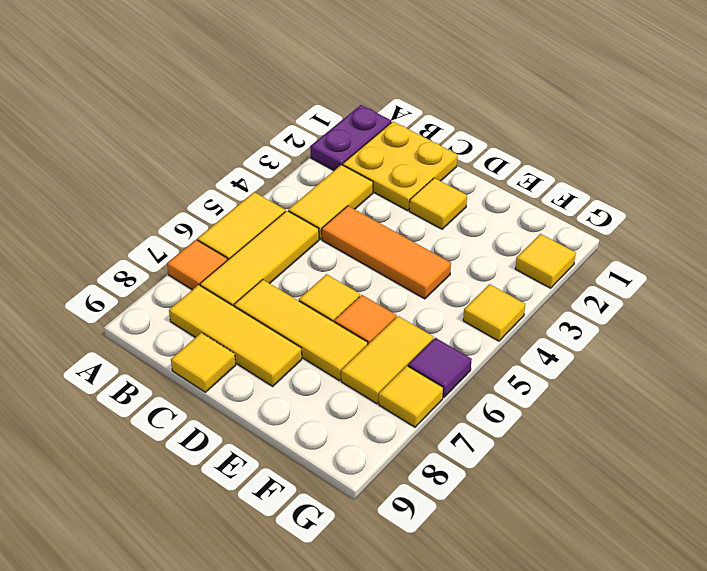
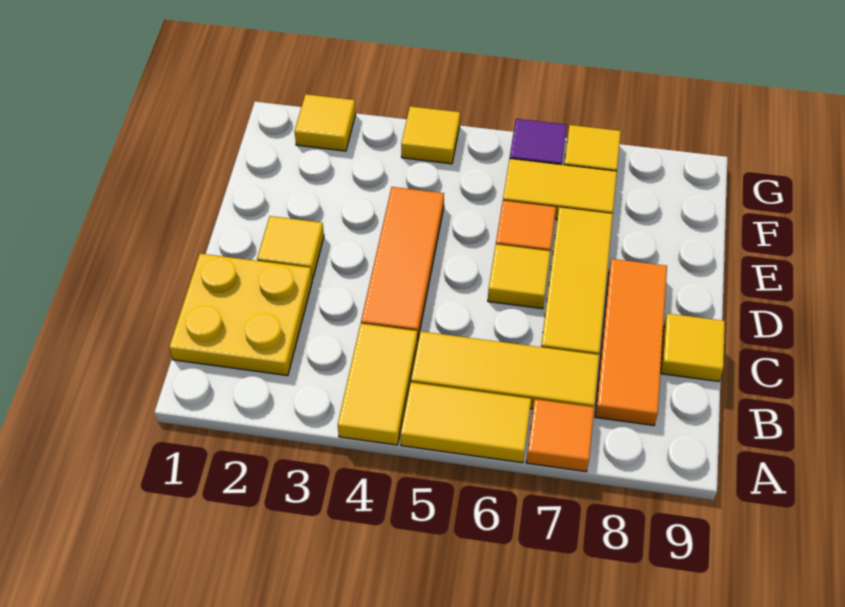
purple 1x2 plate [310,105,391,170] -> none
yellow 1x2 tile [288,165,373,239] -> yellow 1x2 tile turned to [338,324,417,445]
yellow 1x3 tile [169,285,302,386] -> orange 1x3 tile [595,259,667,425]

